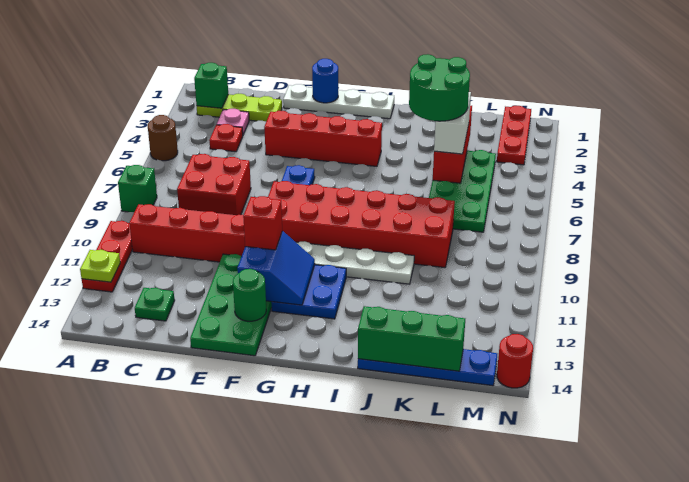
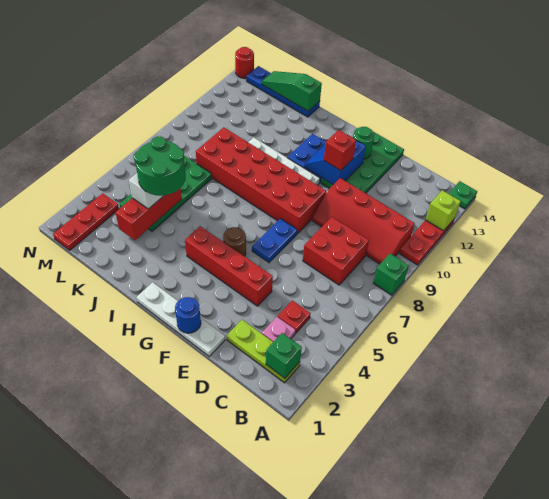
brown 1x1 round brick [148,115,178,161] -> brown 1x1 round brick moved to [223,227,246,256]
lime 1x1 plate [80,250,120,282] -> lime 1x1 brick [426,190,461,231]
green 1x1 plate [135,288,175,321] -> green 1x1 plate moved to [449,181,477,209]
green 1x3 brick [358,306,465,371] -> green 1x3 slope [262,71,322,111]

